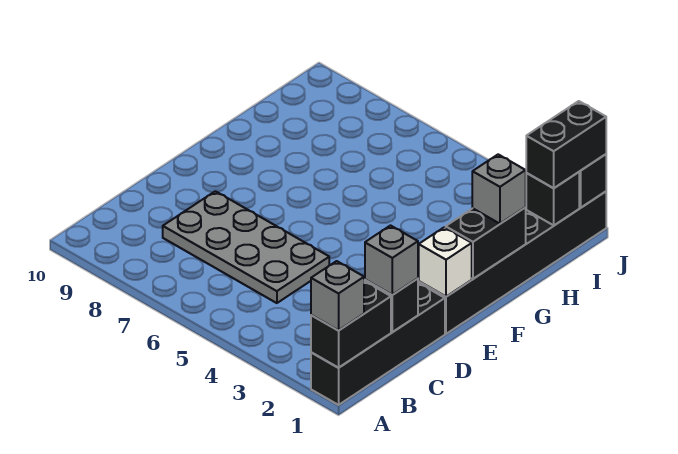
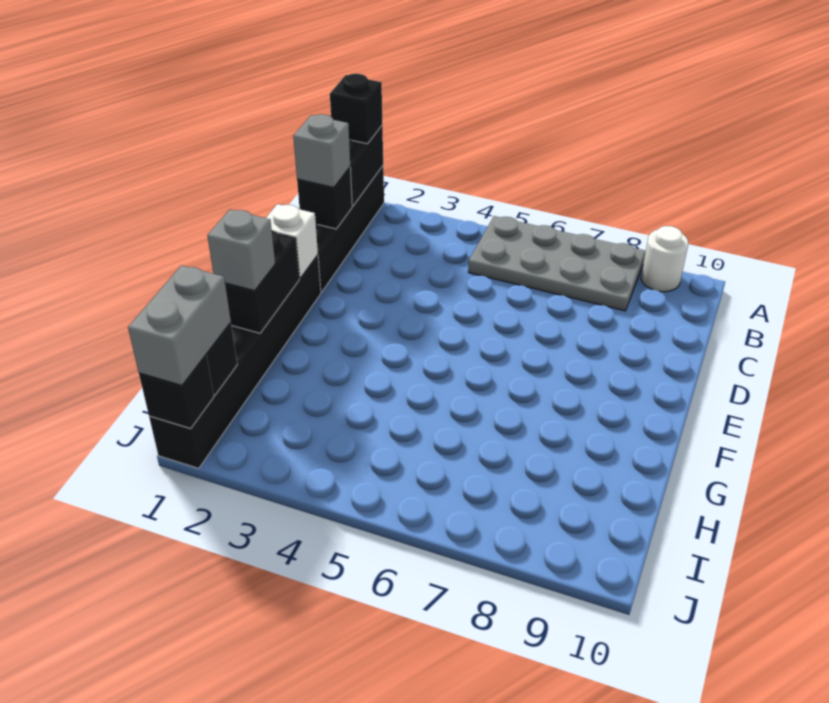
grey 1x1 brick [311,261,364,331] -> black 1x1 brick [330,74,382,144]
none -> white 1x1 round brick [641,226,688,292]
grey 2x4 plate [163,191,329,303] -> grey 2x4 plate moved to [468,216,646,311]
black 1x2 brick [526,101,606,188] -> grey 1x2 brick [128,265,231,386]

